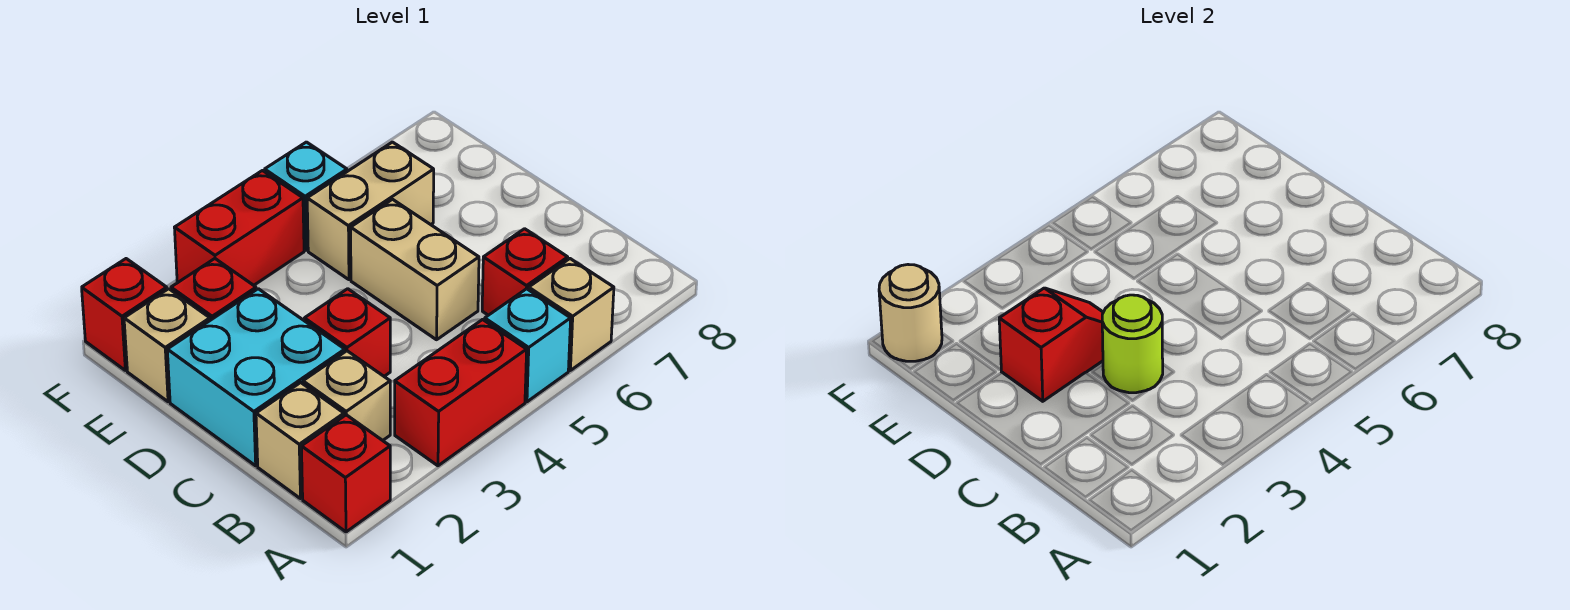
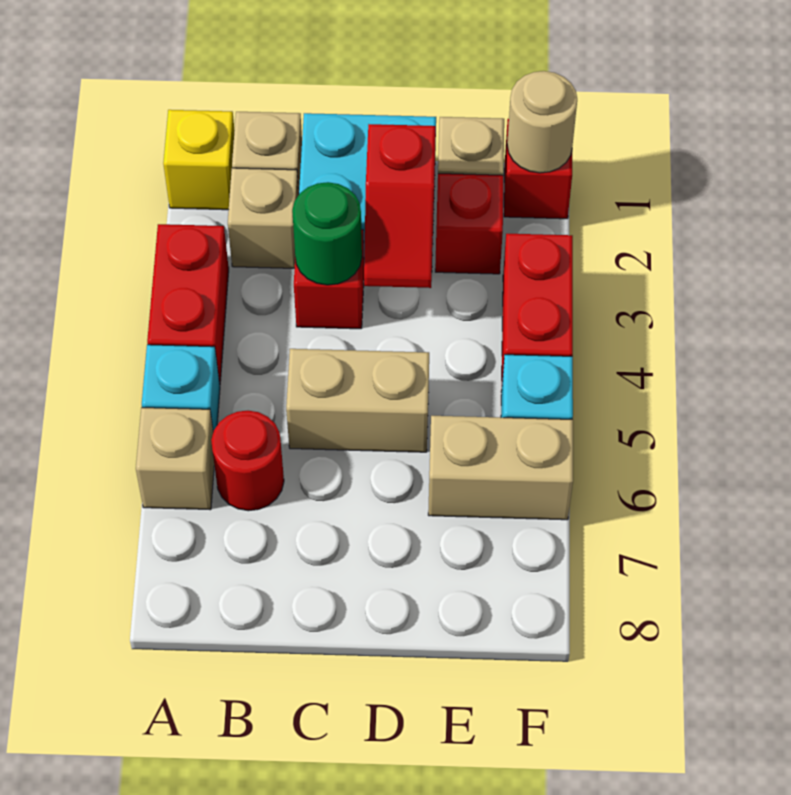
red 1x1 brick [301,415,390,532] -> yellow 1x1 brick [163,110,235,210]
red 1x1 brick [482,229,568,315] -> red 1x1 round brick [211,411,284,511]
lime 1x1 round brick [1102,295,1163,393] -> green 1x1 round brick [292,182,362,285]
tan 1x2 brick [307,142,434,280] -> tan 1x2 brick turned to [428,416,573,520]

